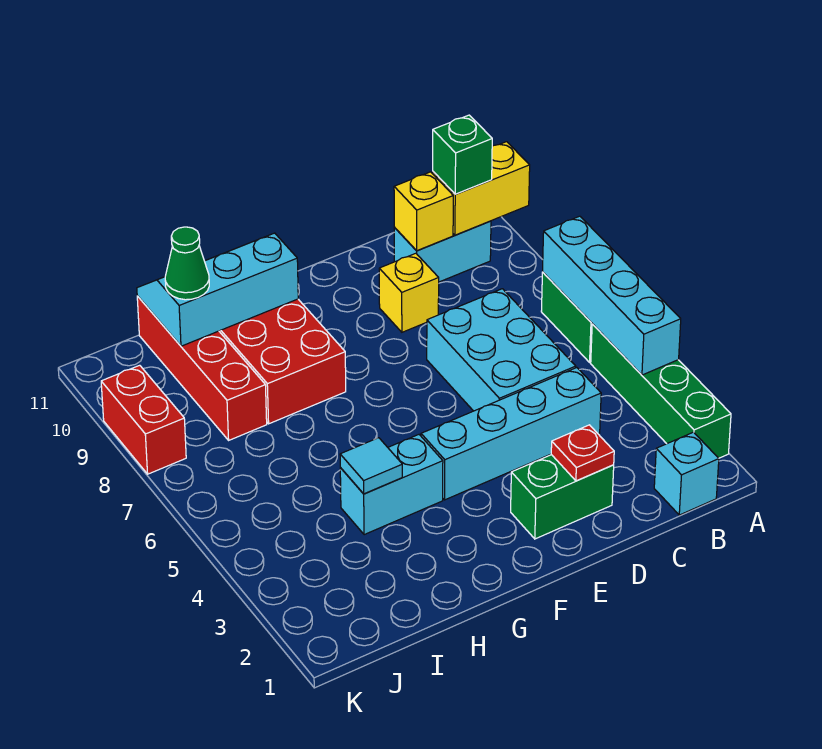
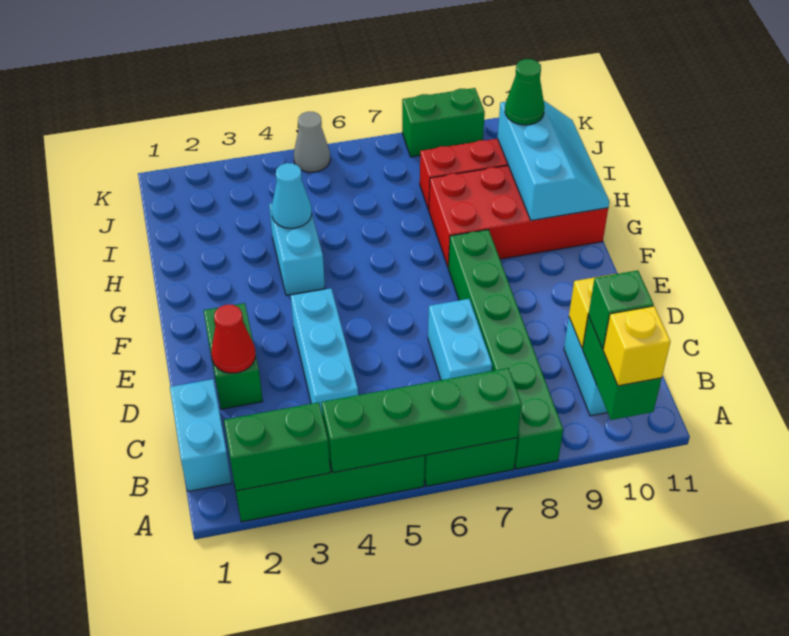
none -> green 1x2 brick [224,402,330,491]
cyan 1x4 brick [543,216,681,375] -> green 1x4 brick [322,368,522,473]
none -> green 1x6 brick [448,230,563,469]
yellow 1x2 brick [433,142,530,235] -> green 1x2 brick [583,315,662,420]
cyan 1x1 brick [654,432,719,515] -> cyan 1x2 brick [170,379,232,491]
cyan 1x4 brick [421,368,601,500] -> cyan 1x3 brick [291,289,358,412]
cyan 2x3 brick [427,289,576,411] -> cyan 1x2 brick [428,299,492,380]
red 1x1 plate [551,425,614,481] -> red 1x1 cone [211,305,255,373]
yellow 1x1 brick [379,253,439,332] -> yellow 1x1 brick moved to [603,306,671,386]
cyan 1x1 tile [340,438,402,494] -> cyan 1x1 cone [272,163,312,228]
none -> grey 1x1 cone [294,112,330,172]
red 1x2 brick [101,365,186,474] -> green 1x2 brick [402,88,485,157]

